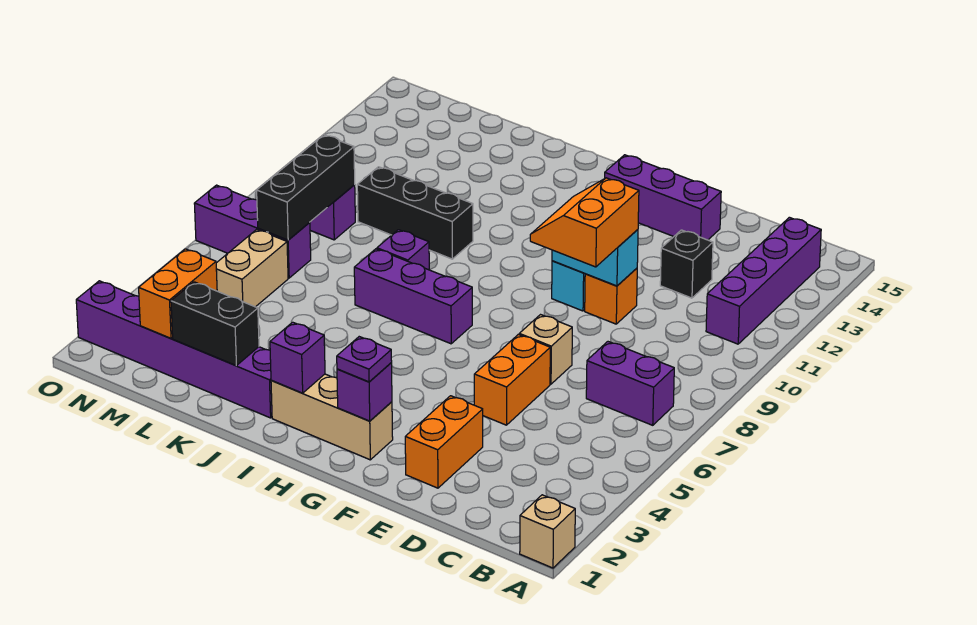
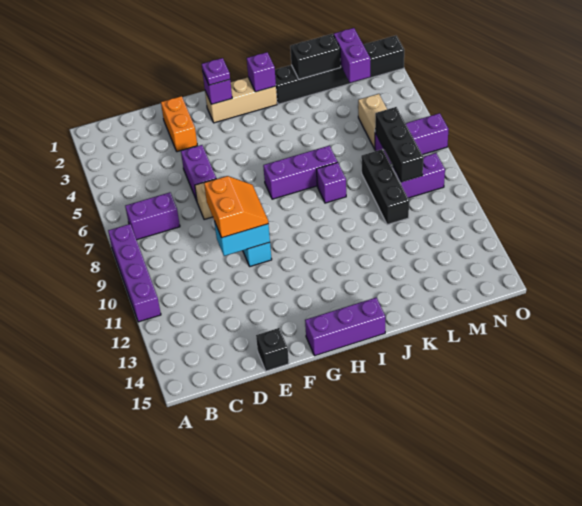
tan 1x1 brick [520,495,575,568] -> none
purple 1x4 brick [706,217,821,344] -> purple 1x4 brick moved to [108,224,161,322]
black 1x1 brick [660,230,713,298] -> black 1x1 brick moved to [256,328,289,371]
orange 1x2 brick [474,334,550,425] -> purple 1x2 brick [181,145,216,201]
orange 1x1 brick [585,268,637,324] -> none
purple 1x3 brick [605,155,721,240] -> purple 1x3 brick moved to [305,297,385,356]
purple 1x6 brick [76,281,272,418] -> black 1x6 brick [275,36,404,104]
black 1x3 brick [357,167,473,259] -> black 1x3 brick turned to [361,149,409,225]
orange 1x2 brick [139,249,217,338] -> purple 1x2 brick [334,28,370,83]

